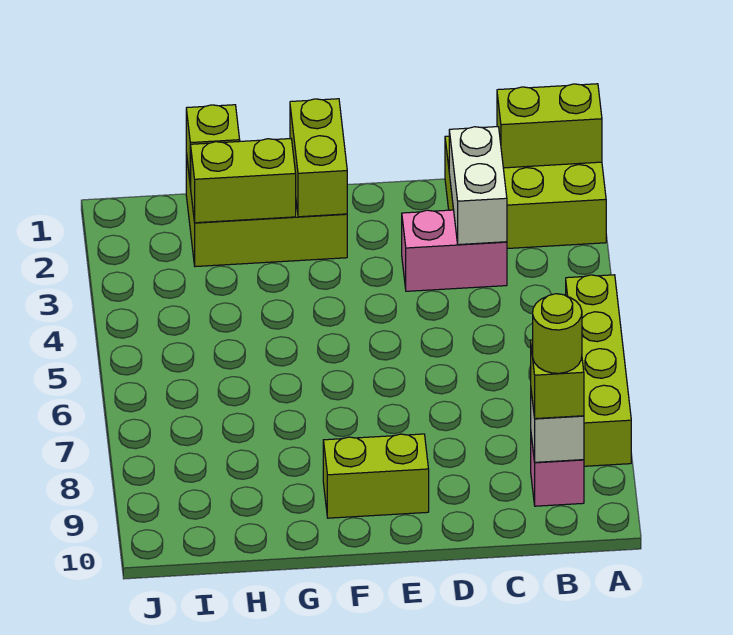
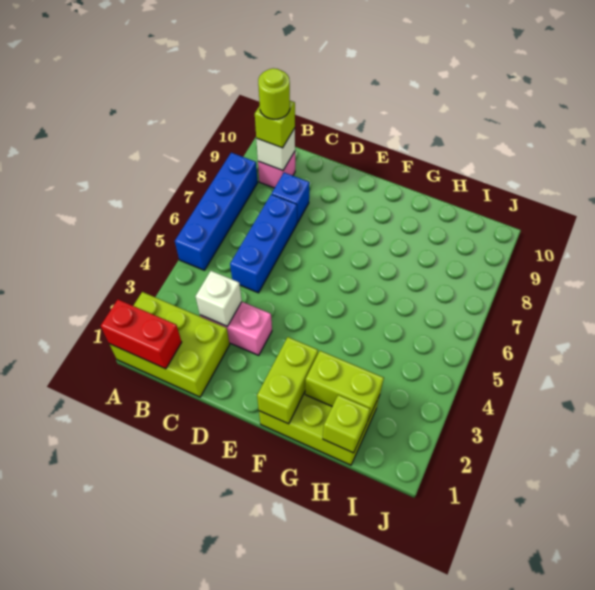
lime 1x2 brick [497,84,602,168] -> red 1x2 brick [101,300,182,369]
lime 1x4 brick [566,275,631,466] -> blue 1x4 brick [175,153,258,270]
white 1x2 brick [449,127,507,245] -> white 1x1 brick [196,271,242,326]
none -> blue 1x3 brick [230,194,297,293]
none -> blue 1x1 brick [272,173,310,223]
lime 1x2 brick [323,434,429,518] -> none

